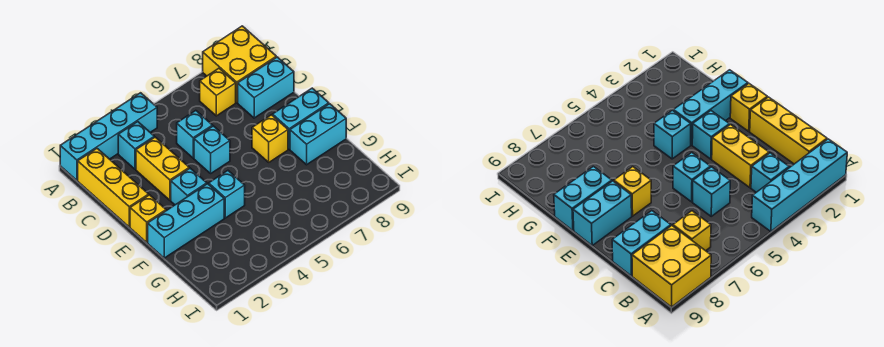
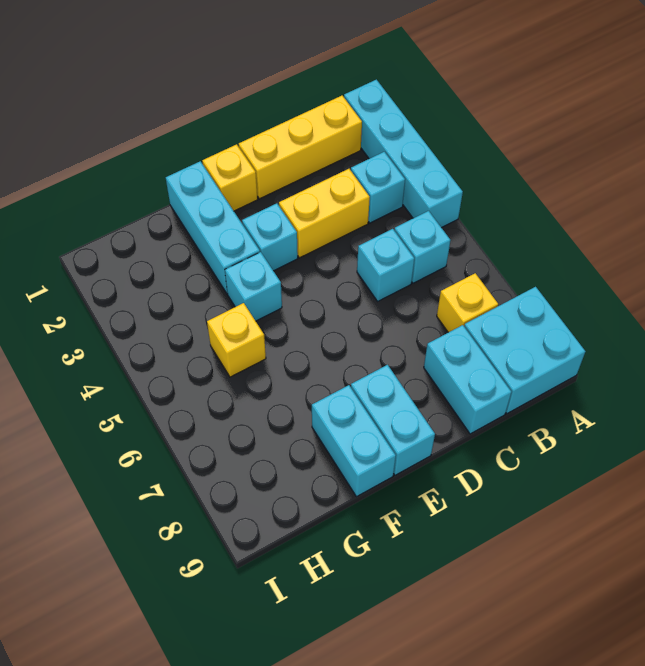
yellow 2x2 brick [203,26,276,102] -> cyan 2x2 brick [464,287,586,413]
cyan 1x1 brick [194,126,230,173] -> cyan 1x1 brick moved to [394,211,451,283]
yellow 1x1 brick [252,115,288,162] -> yellow 1x1 brick moved to [207,303,266,377]

